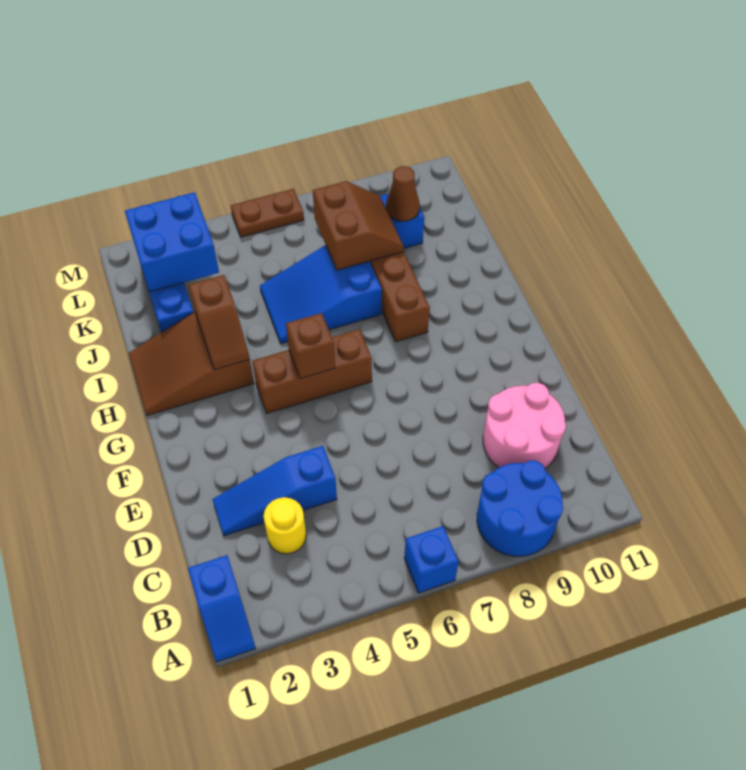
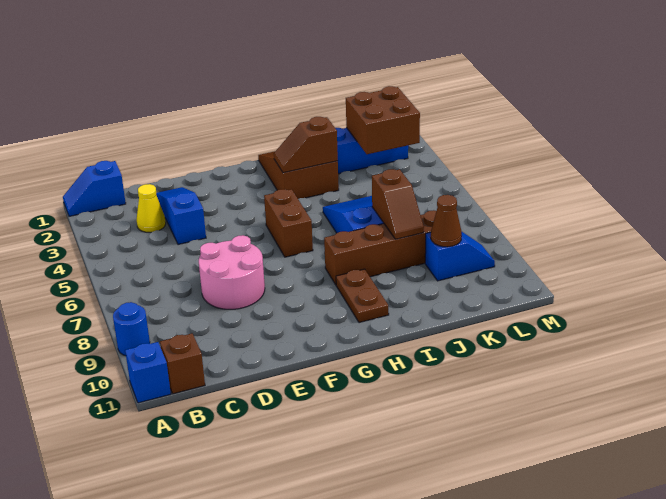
blue 1x1 brick [404,526,458,593] -> blue 1x1 brick moved to [125,342,171,403]
blue 2x2 round brick [477,460,563,556] -> blue 1x1 round brick [113,302,150,356]
yellow 1x1 round brick [264,497,306,554] -> yellow 1x1 cone [137,184,166,232]
pink 2x2 round brick [483,383,566,468] -> pink 2x2 round brick moved to [199,235,265,309]
brown 1x3 brick [252,329,372,413] -> brown 1x2 brick [264,189,313,257]
brown 1x1 brick [286,313,335,379] -> brown 1x1 brick moved to [160,334,205,394]
brown 2x2 slope [313,181,404,270] -> brown 1x2 slope [372,169,424,239]
blue 2x2 brick [125,192,219,292] -> brown 2x2 brick [346,86,420,154]
brown 1x2 plate [231,189,304,237] -> brown 1x2 plate moved to [336,269,389,323]

